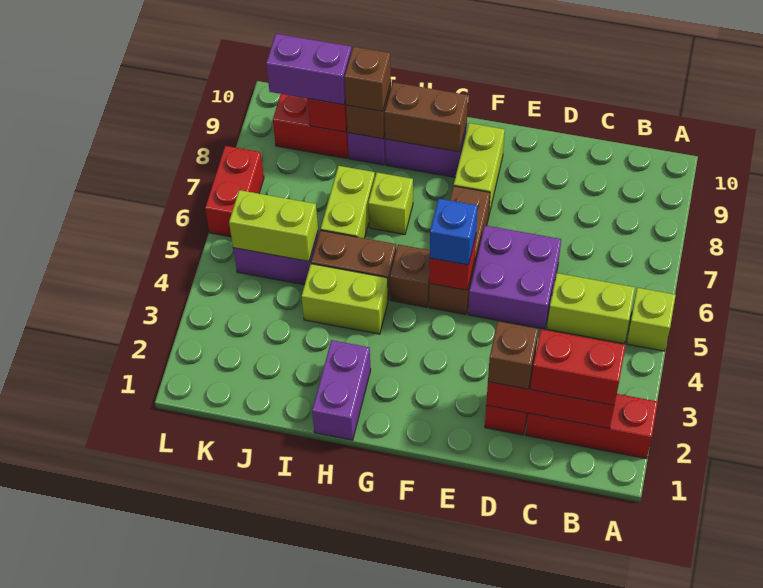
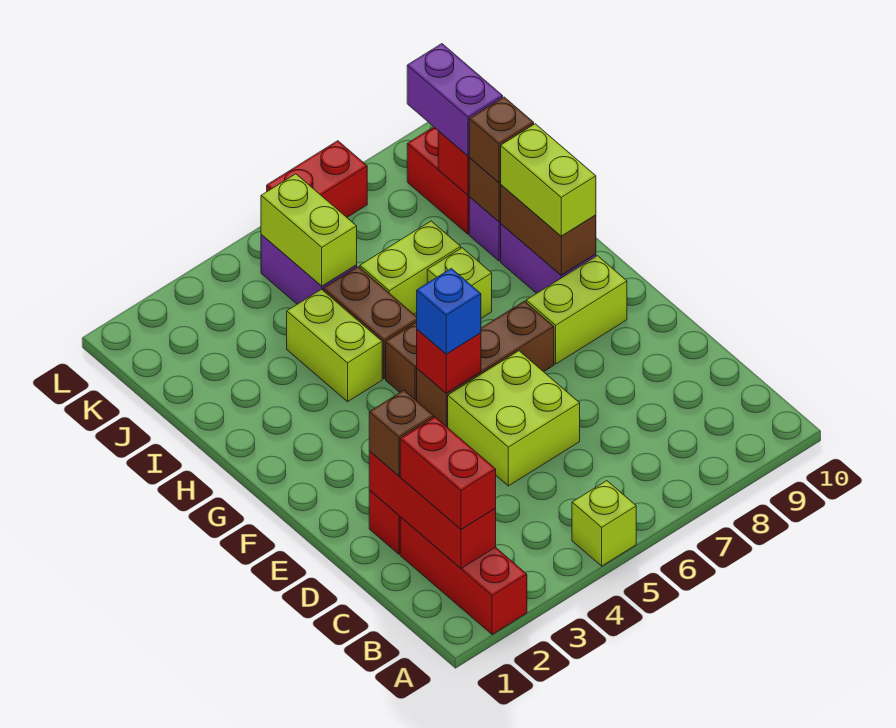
lime 1x2 brick [547,273,635,344] -> lime 1x2 brick moved to [501,124,596,236]
purple 2x2 brick [468,225,561,329] -> lime 2x2 brick [448,351,580,486]
purple 1x2 brick [312,340,371,440] -> none

